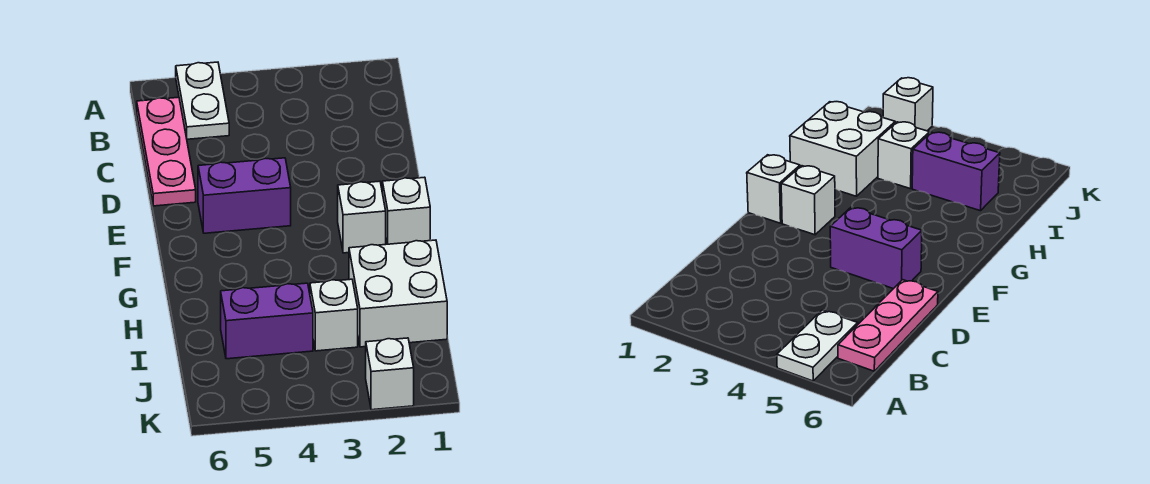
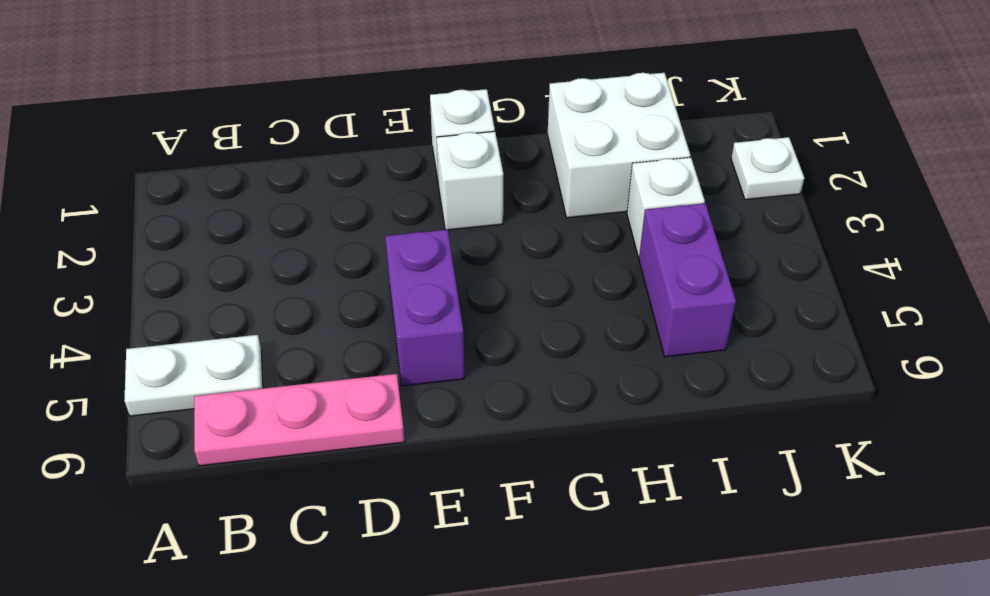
white 1x1 brick [366,338,414,410] -> white 1x1 plate [731,137,804,200]

